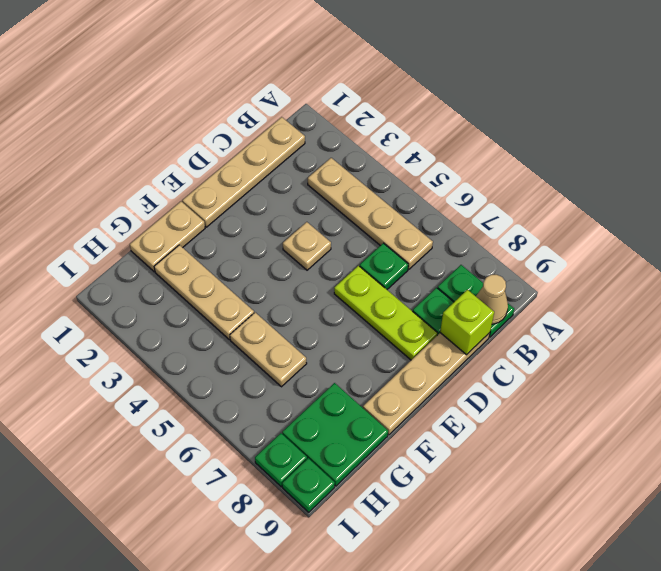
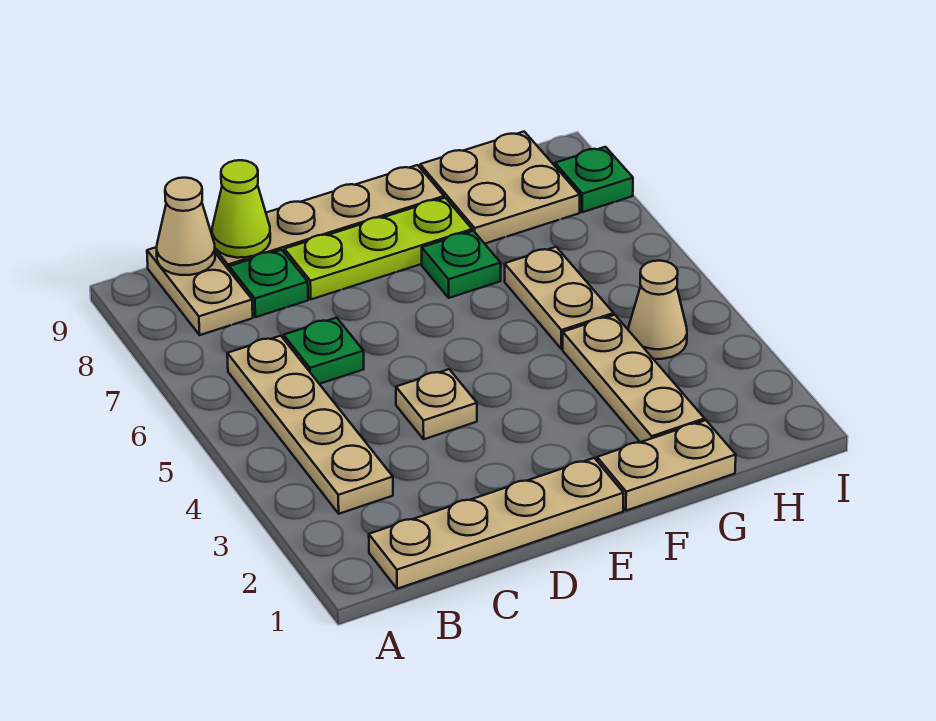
green 1x2 plate [438,265,514,337] -> tan 1x2 plate [147,247,253,335]
lime 1x1 brick [440,290,494,355] -> lime 1x1 cone [212,160,270,258]
lime 1x3 plate [334,266,437,360] -> lime 1x3 plate turned to [284,198,472,299]
green 2x2 plate [282,383,388,486] -> tan 2x2 plate [420,132,580,244]
none -> tan 1x1 cone [628,261,687,359]
green 1x1 plate [282,458,335,512] -> green 1x1 plate moved to [422,231,501,298]

